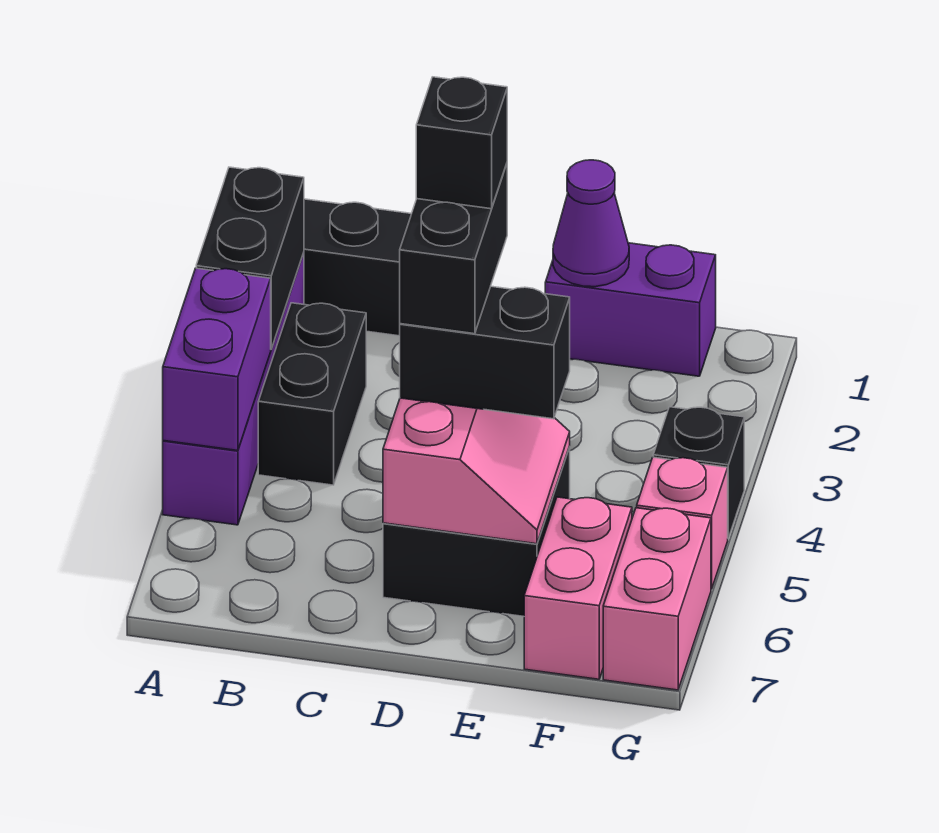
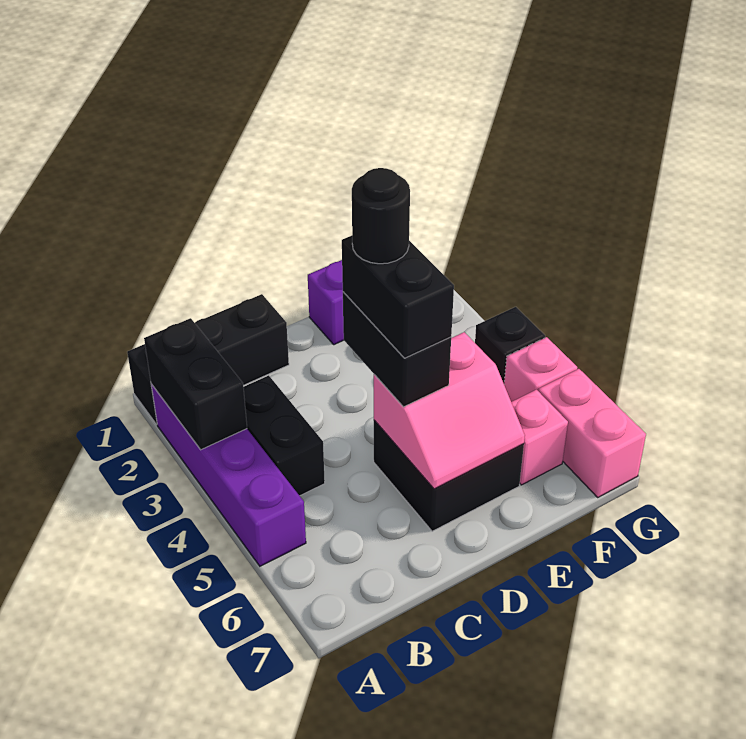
purple 1x2 brick [163,268,271,451] -> none
black 1x1 brick [416,77,507,209] -> black 1x1 round brick [352,168,410,264]
pink 2x2 slope [383,398,570,544] -> pink 2x2 slope turned to [374,332,525,489]
black 1x2 brick [400,286,570,419] -> black 1x2 brick turned to [343,292,451,407]
purple 1x1 cone [553,160,629,287] -> none
pink 1x2 brick [524,497,632,679] -> pink 1x1 brick [511,389,568,485]

